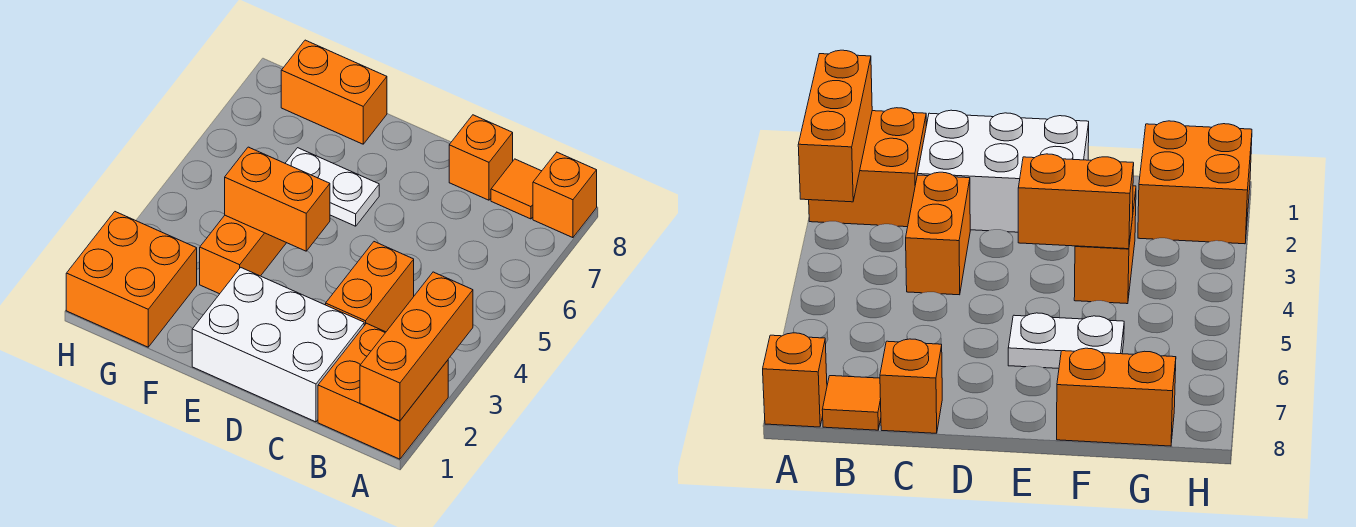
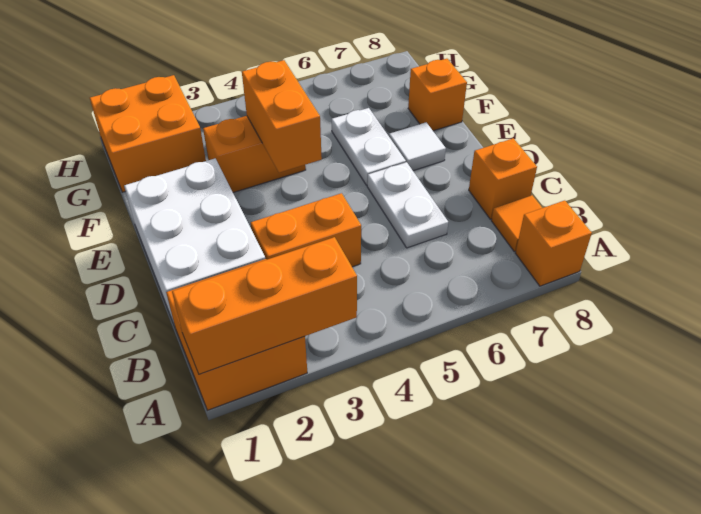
none -> white 1x2 plate [367,162,448,248]
none -> white 1x1 tile [389,122,446,171]
orange 1x2 brick [281,40,387,144] -> orange 1x1 brick [408,59,467,131]

